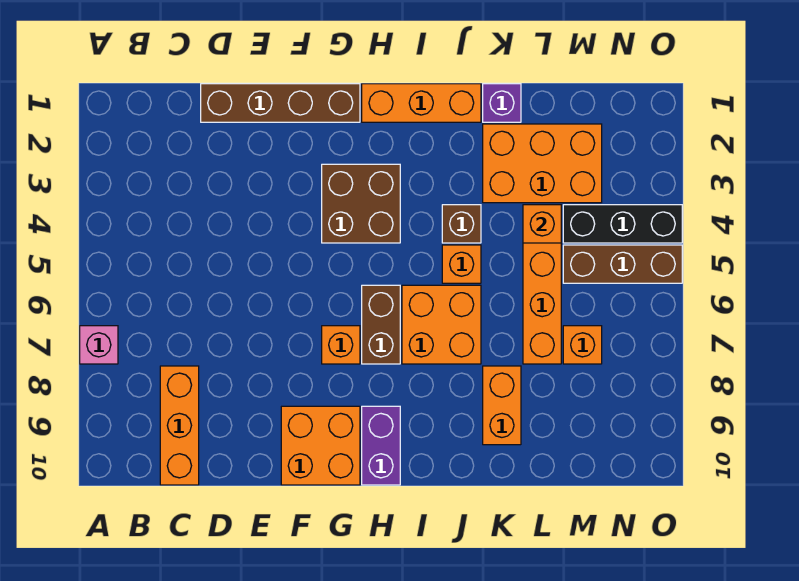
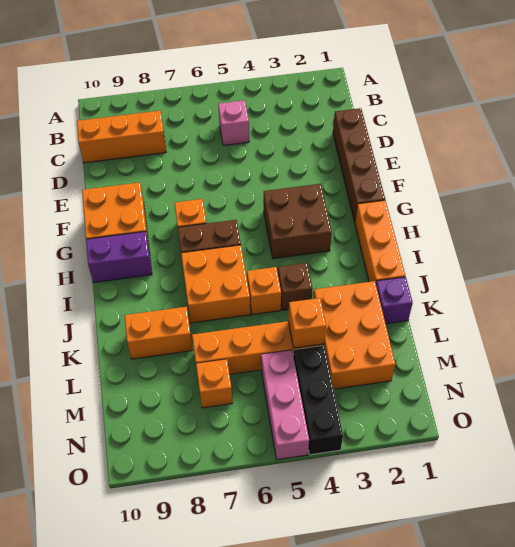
pink 1x1 brick [80,326,118,364] -> pink 1x1 brick moved to [218,100,249,145]
brown 1x3 brick [563,245,682,283] -> pink 1x3 brick [261,350,309,460]

